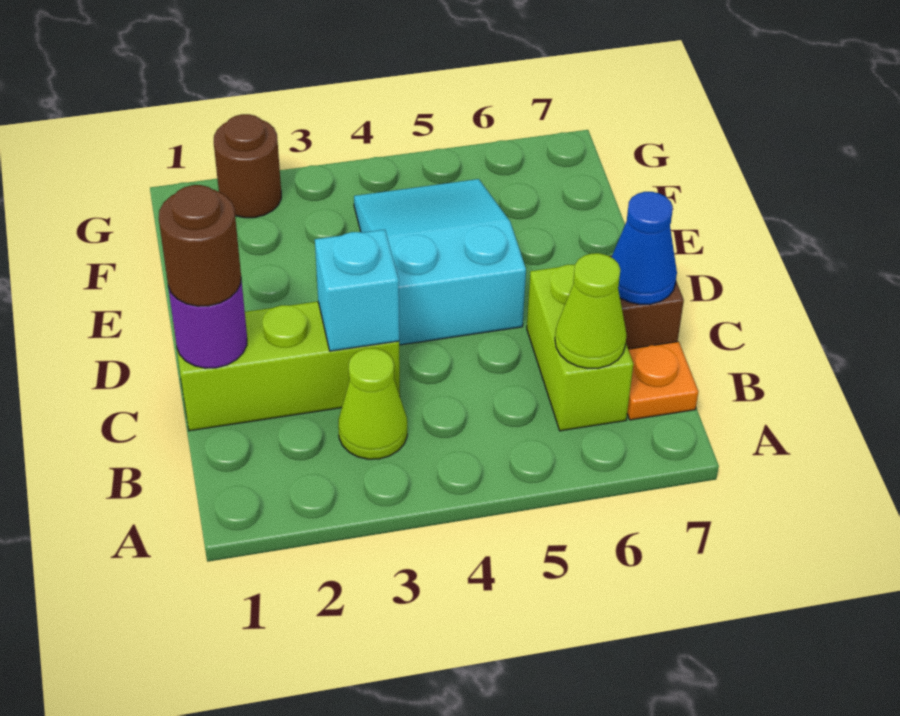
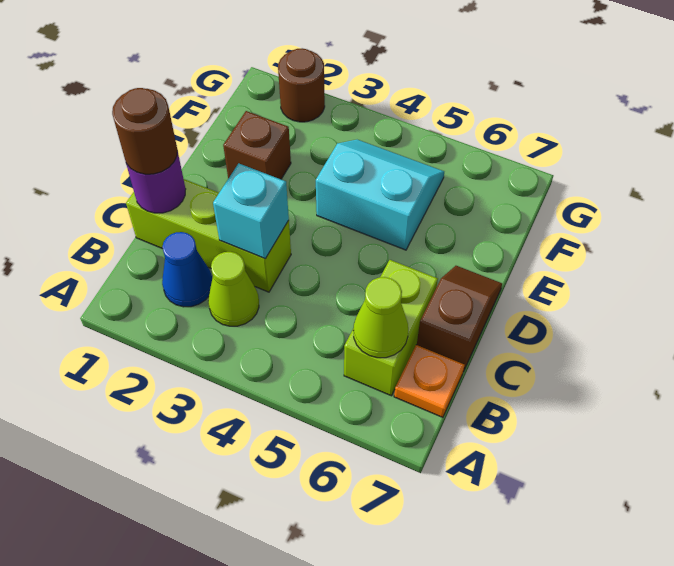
blue 1x1 cone [611,192,677,305] -> blue 1x1 cone moved to [162,232,212,307]
cyan 2x3 slope [354,179,526,345] -> cyan 2x2 slope [316,140,444,250]
none -> brown 1x1 brick [223,111,291,179]

